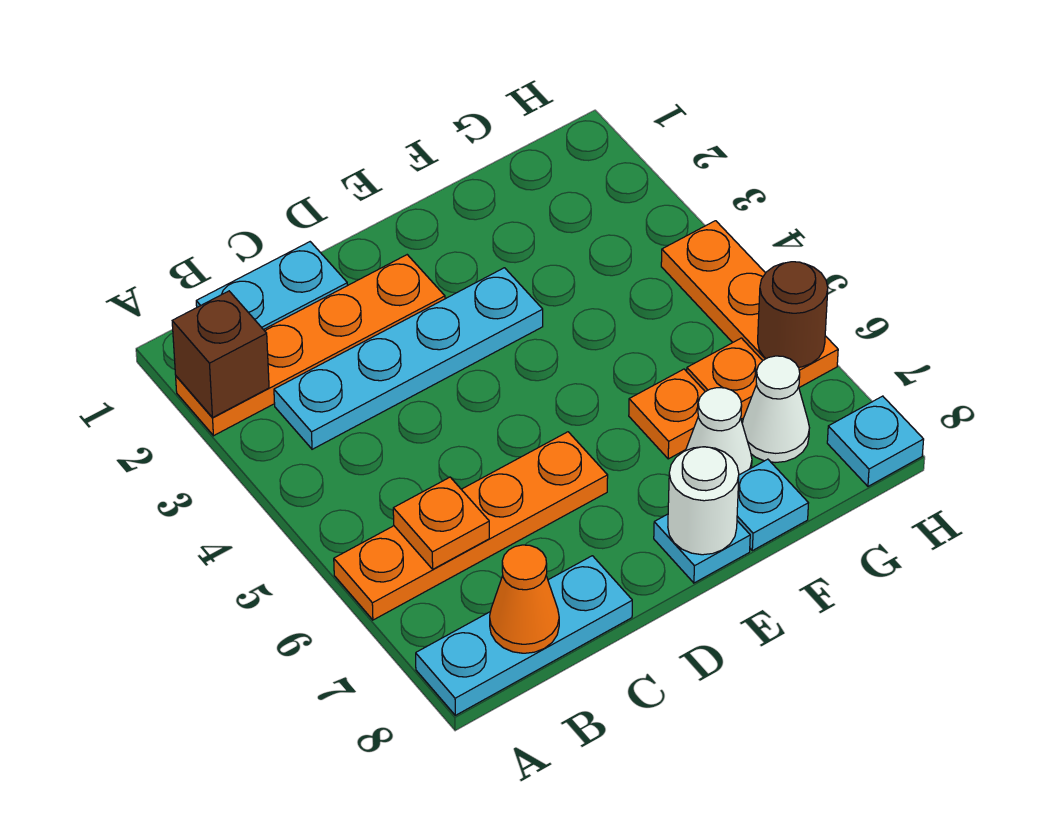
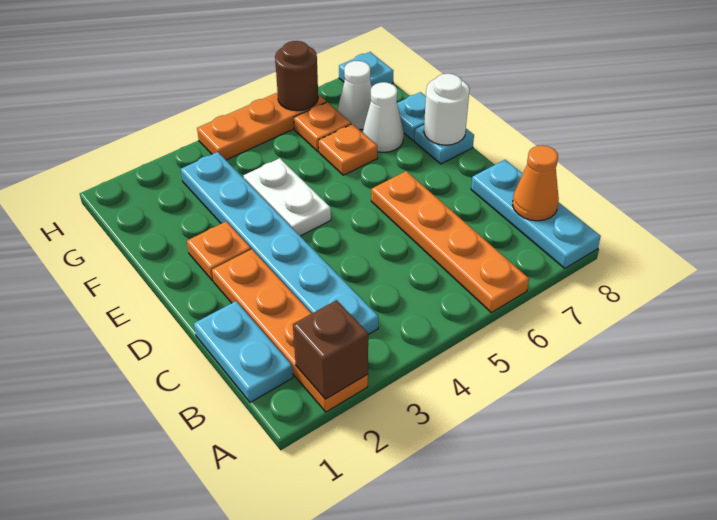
cyan 1x4 plate [274,268,543,449] -> cyan 1x6 plate [181,152,378,334]
orange 1x1 plate [393,477,489,569] -> orange 1x1 plate moved to [187,221,251,281]
none -> white 1x2 plate [244,158,331,236]

